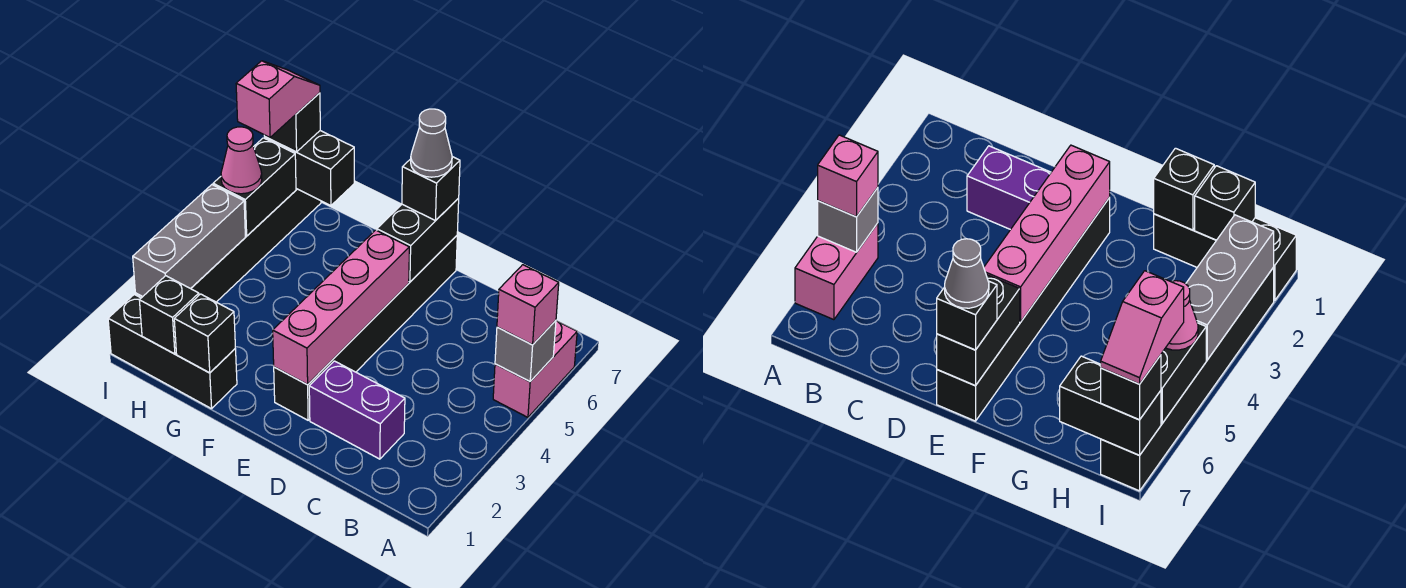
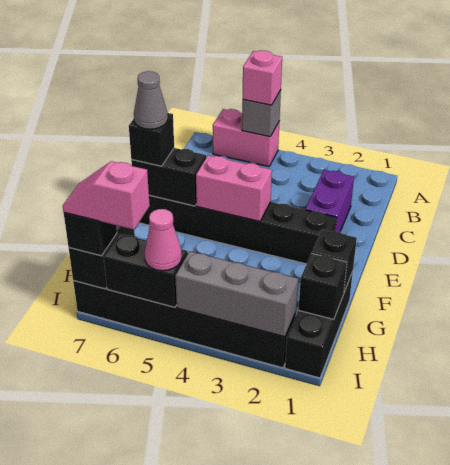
pink 1x4 brick [273,230,409,384] -> pink 1x2 brick [196,155,272,221]

